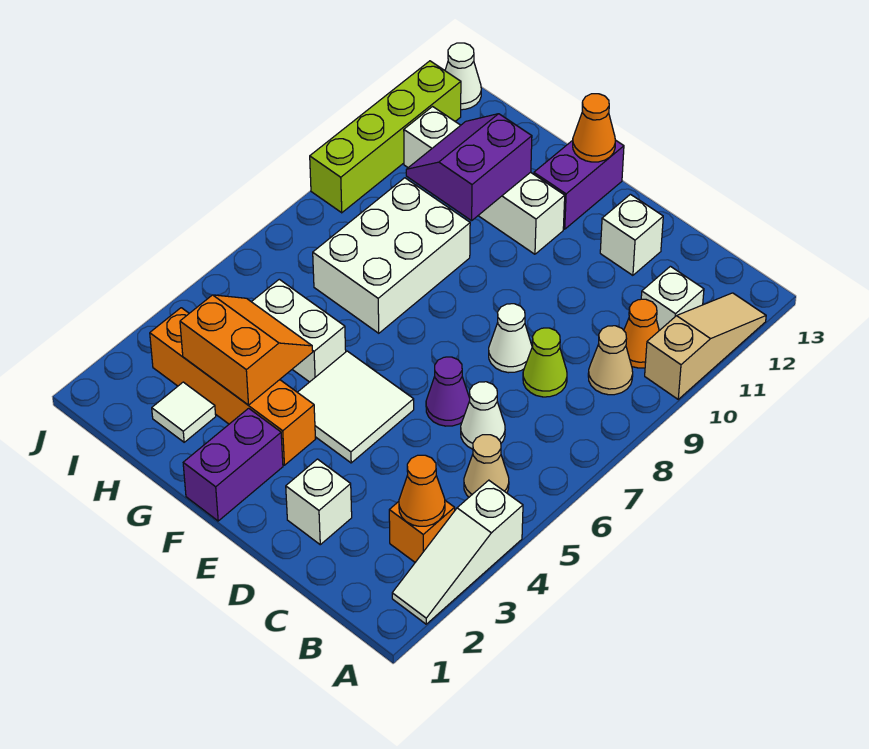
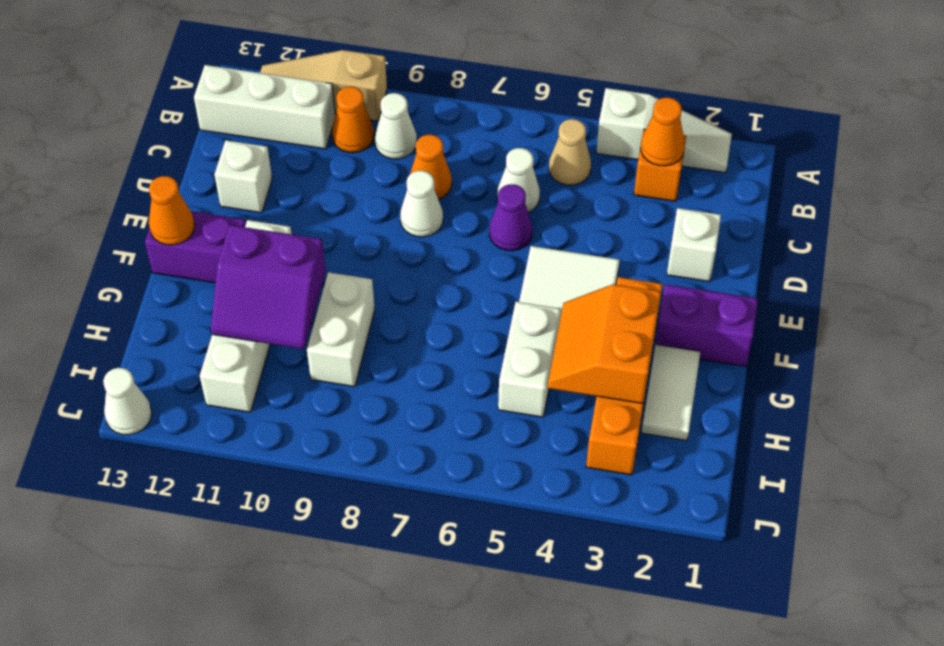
tan 1x1 cone [588,326,633,395] -> white 1x1 cone [375,93,417,159]
white 1x1 brick [641,266,704,330] -> white 1x3 brick [194,65,335,149]
lime 1x1 cone [523,328,567,397] -> orange 1x1 cone [410,135,452,199]
white 2x3 brick [313,178,470,333] -> white 1x2 brick [307,272,375,387]
white 1x1 tile [152,382,216,442] -> white 1x2 tile [641,344,700,441]
lime 1x4 brick [310,61,461,213] -> none

